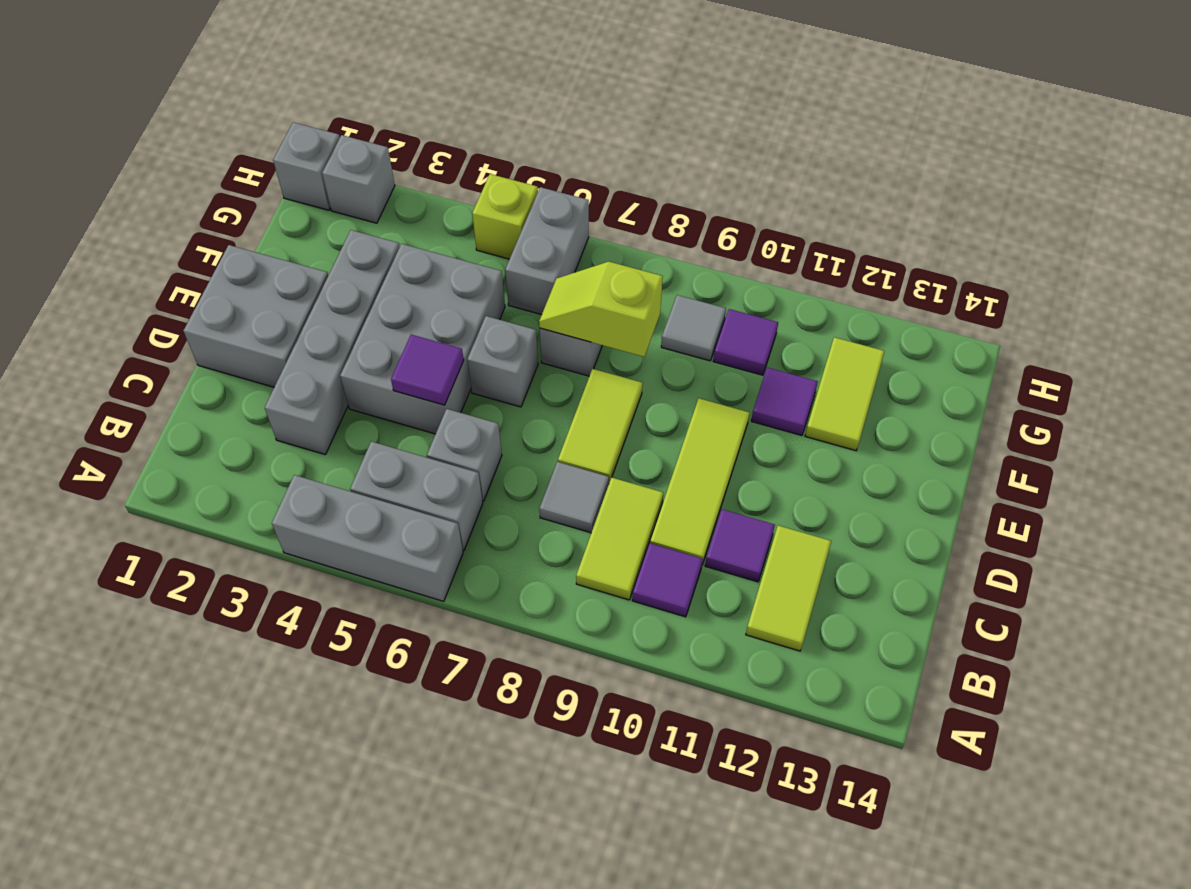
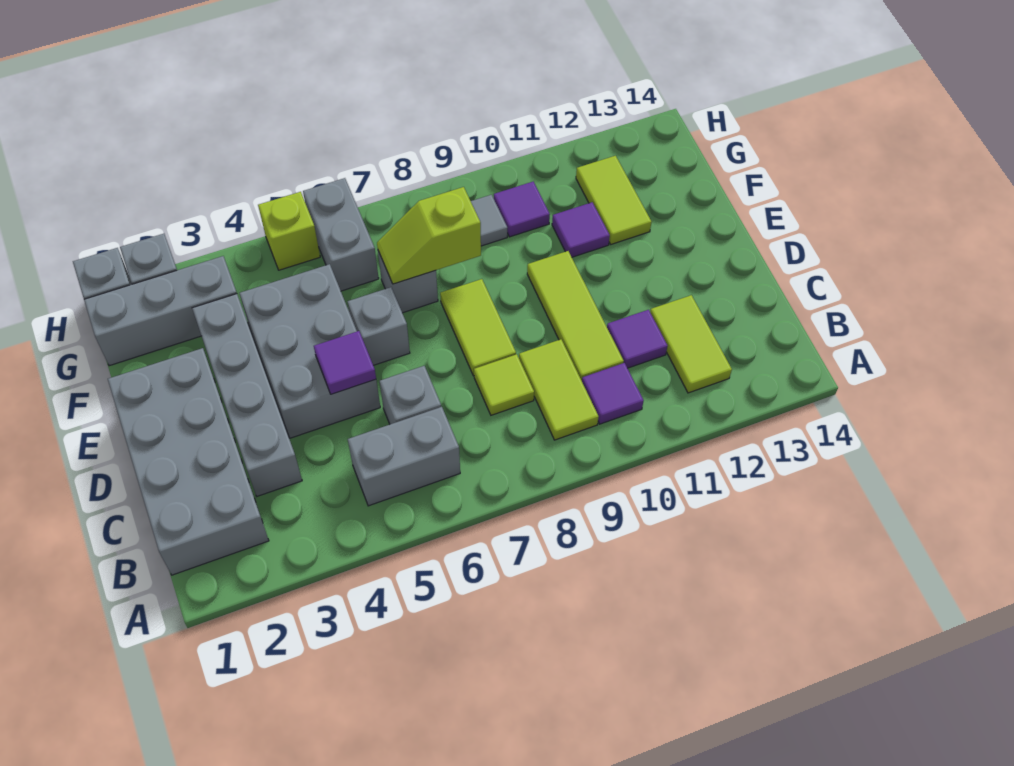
grey 1x3 brick [272,475,463,601] -> grey 1x3 brick moved to [84,256,237,366]
grey 1x1 tile [539,462,609,533] -> lime 1x1 tile [474,354,534,415]
grey 2x2 brick [183,245,328,387] -> grey 2x4 brick [108,348,269,575]

